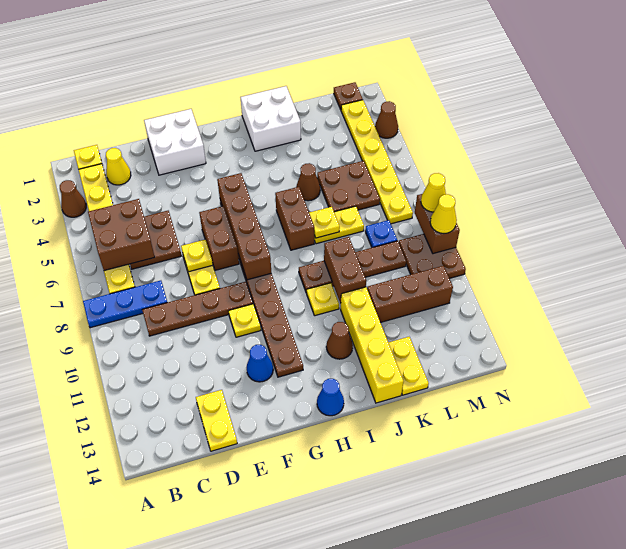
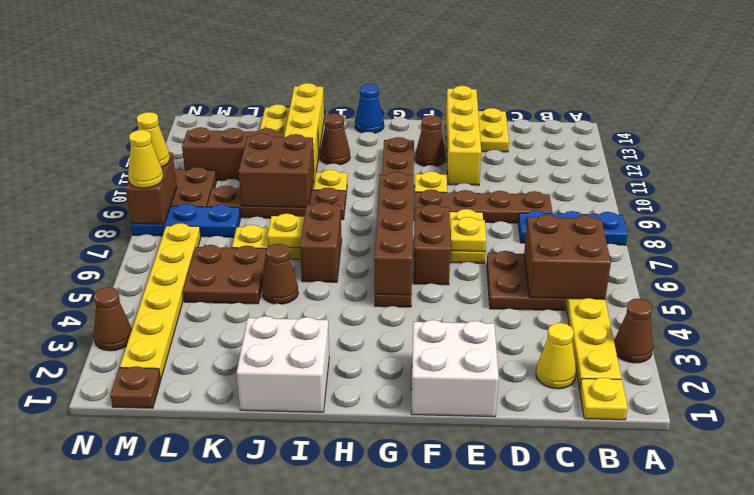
none -> yellow 1x4 brick [446,86,481,185]
blue 1x1 cone [247,345,273,382] -> brown 1x1 cone [415,115,446,166]
brown 1x2 brick [324,237,366,303] -> brown 2x2 brick [239,134,314,207]
blue 1x1 plate [365,220,397,248] -> blue 1x3 plate [131,204,241,237]

